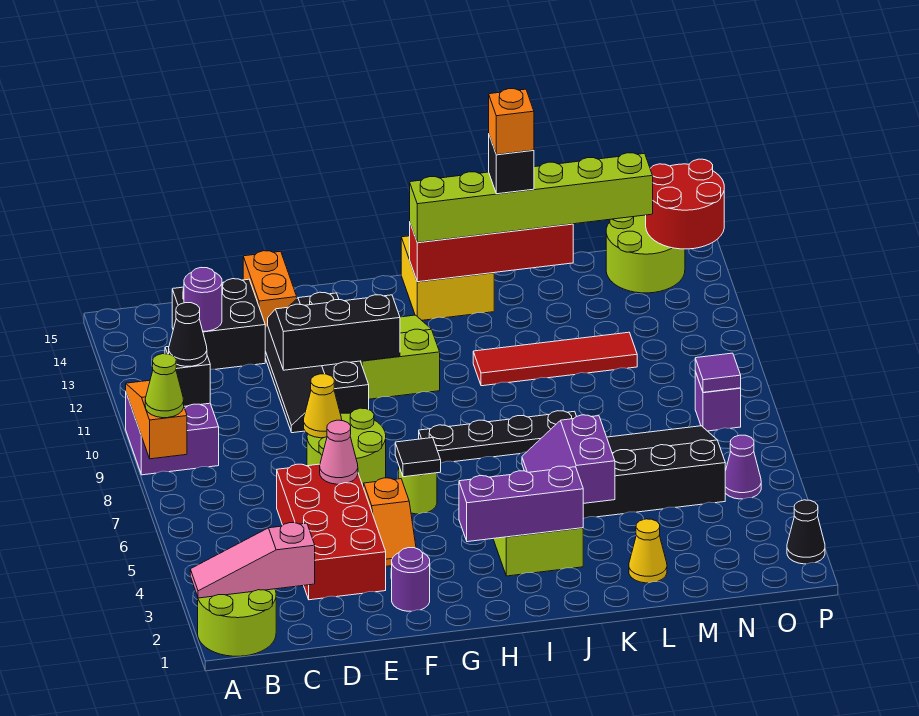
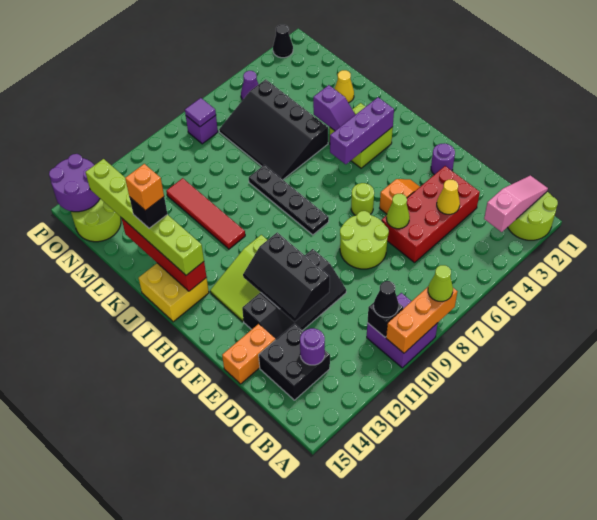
pink 1x3 slope [190,523,315,598] -> pink 1x3 slope turned to [484,175,548,232]
orange 1x3 slope [126,380,187,459] -> orange 1x3 brick [386,287,458,353]
pink 1x1 cone [320,420,358,484] -> lime 1x1 cone [386,194,410,229]
yellow 1x1 cone [304,374,342,438] -> yellow 1x1 cone moved to [437,180,460,214]
black 1x1 tile [395,438,441,477] -> none
purple 1x3 brick [459,466,583,542] -> purple 1x3 brick turned to [330,97,394,164]
purple 2x2 slope [522,415,615,503] -> purple 1x2 slope [313,85,355,131]
red 2x2 round brick [646,159,724,249] -> purple 2x2 round brick [49,154,100,212]

